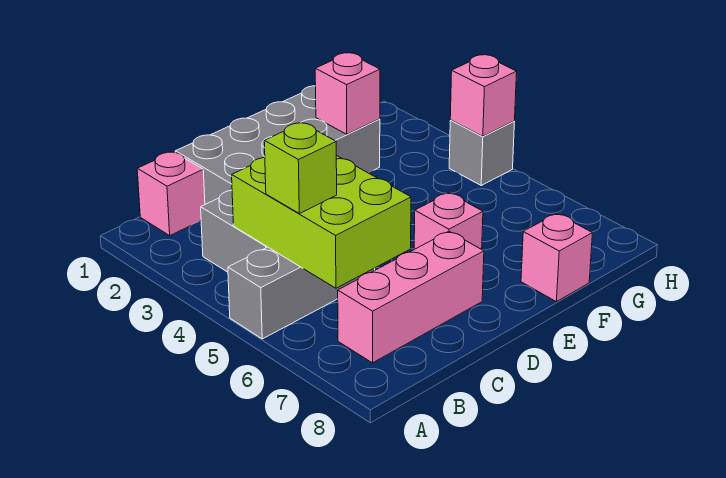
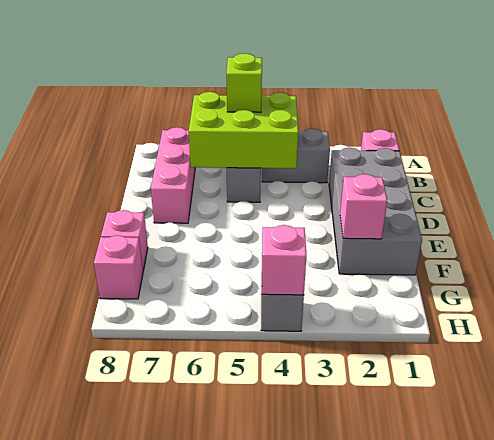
pink 1x1 brick [414,193,483,249] -> pink 1x1 brick moved to [94,235,143,299]

